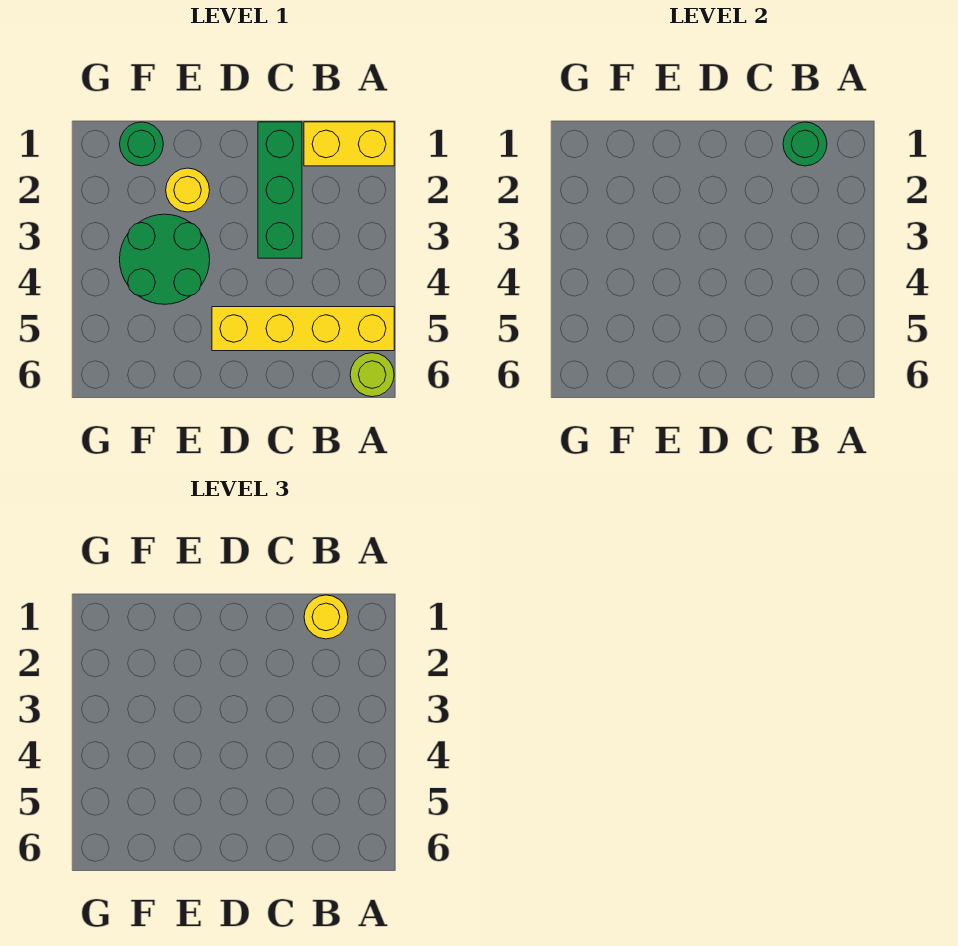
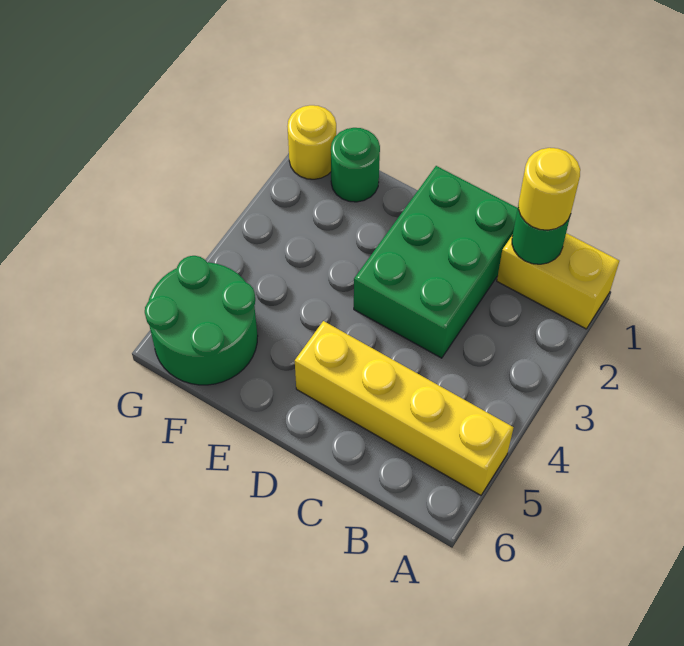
lime 1x1 round brick [350,353,394,397] -> none
green 1x3 brick [258,122,302,258] -> green 2x3 brick [354,166,518,358]
yellow 1x1 round brick [166,168,210,212] -> yellow 1x1 round brick moved to [287,105,336,179]
green 2x2 round brick [120,214,210,304] -> green 2x2 round brick moved to [145,256,258,385]

